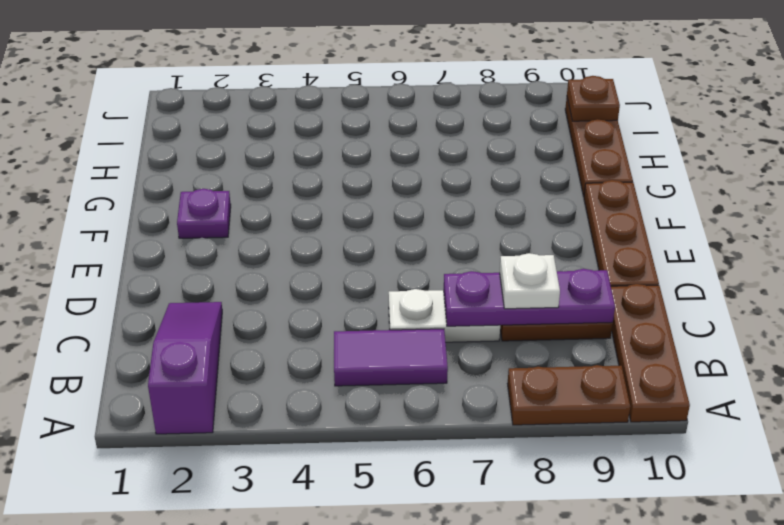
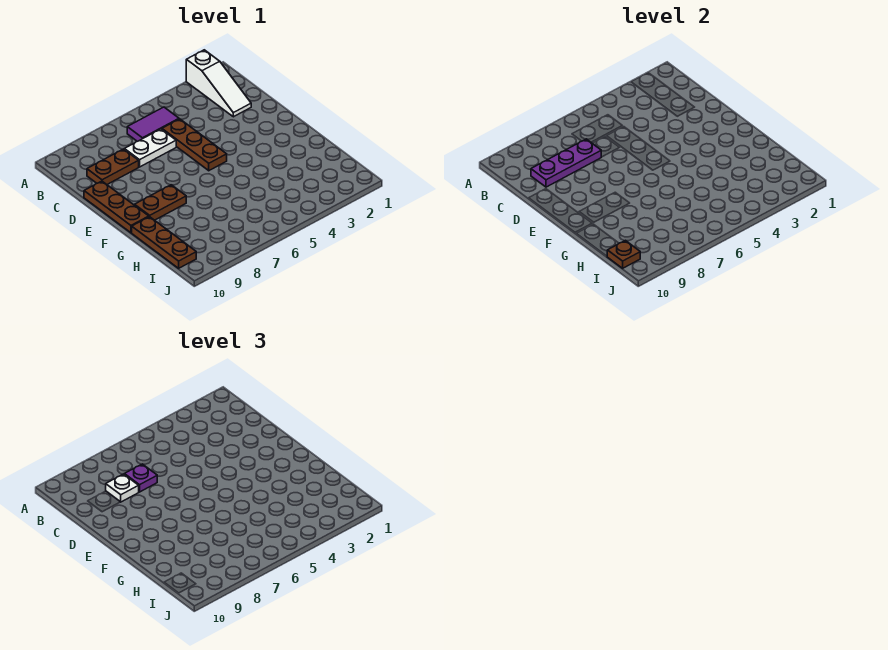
purple 1x3 slope [148,302,222,434] -> white 1x3 slope [186,50,251,117]
brown 1x2 plate [507,365,630,425] -> brown 1x2 plate moved to [135,185,186,220]
brown 1x3 plate [611,284,690,422] -> brown 1x3 plate moved to [162,119,227,171]
purple 1x1 plate [177,189,231,238] -> purple 1x1 plate moved to [124,464,157,492]

